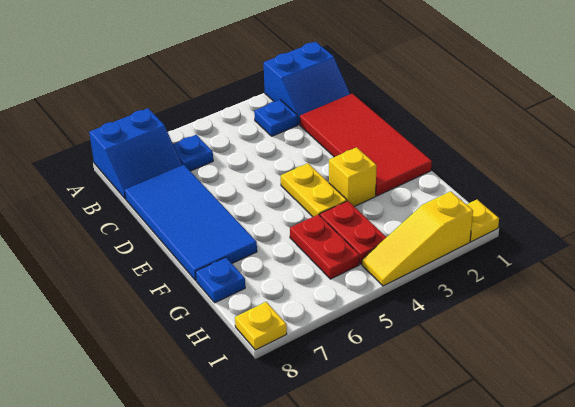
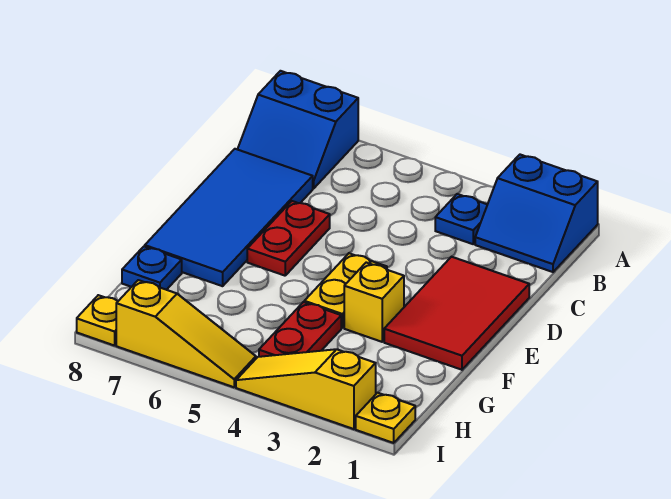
blue 1x1 plate [173,135,213,171] -> none
red 2x4 tile [300,93,432,196] -> red 2x3 tile [384,257,529,370]
red 1x2 plate [290,215,360,279] -> red 1x2 plate moved to [247,201,330,276]
none -> yellow 1x3 slope [116,280,256,387]

